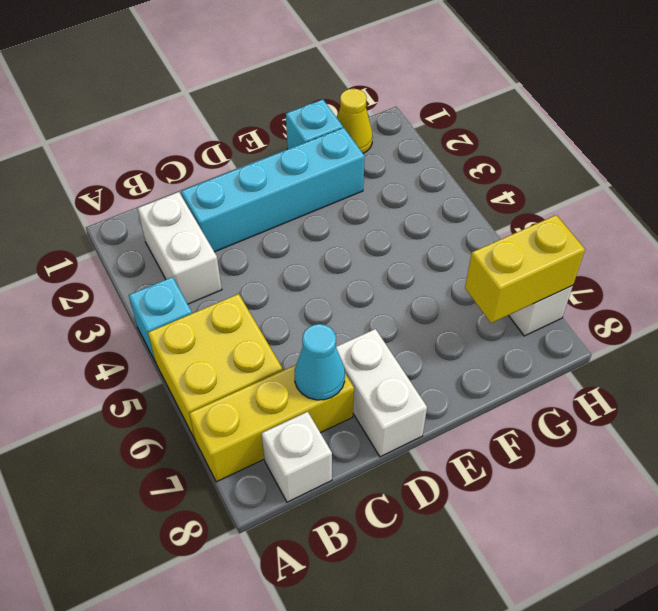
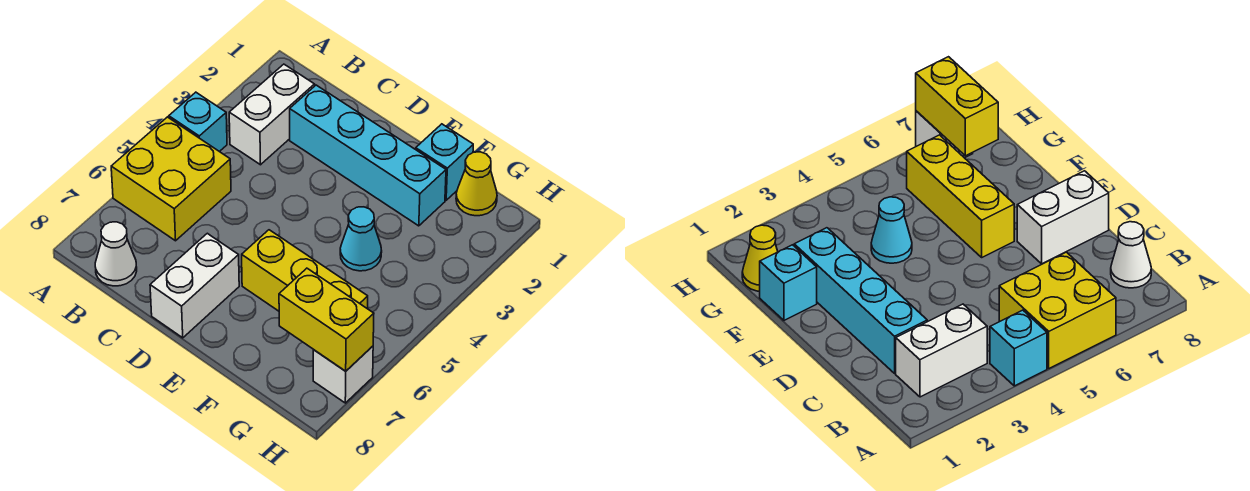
yellow 1x3 brick [189,365,354,482] -> yellow 1x3 brick moved to [242,230,368,311]
white 1x1 brick [262,412,332,502] -> white 1x1 cone [95,222,137,286]
cyan 1x1 cone [295,324,345,400] -> cyan 1x1 cone moved to [340,207,382,271]

